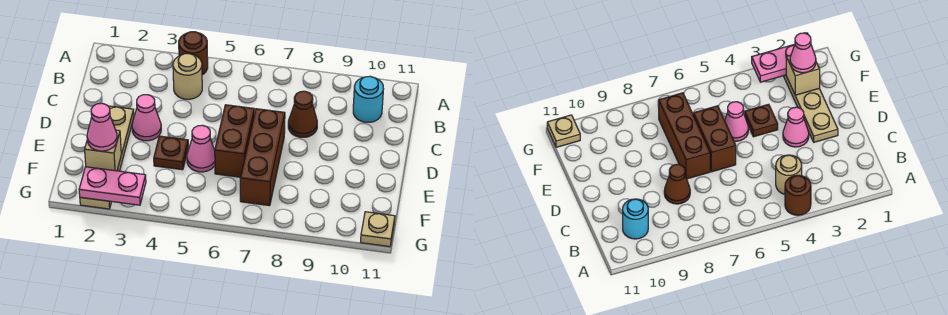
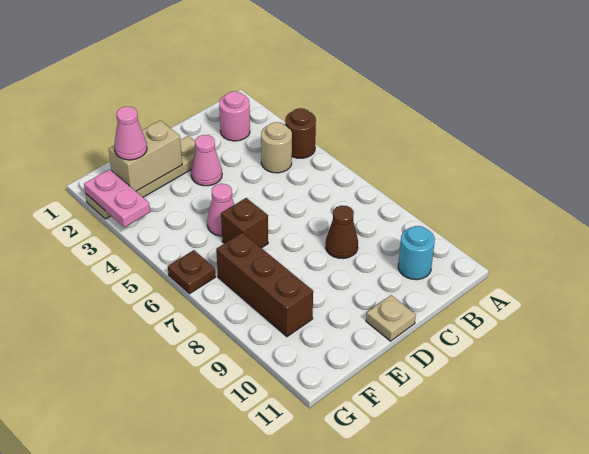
none -> pink 1x1 round brick [219,91,250,141]
brown 1x2 brick [215,105,254,177] -> brown 1x1 brick [221,198,268,248]
brown 1x3 brick [240,109,285,206] -> brown 1x3 brick turned to [216,233,313,337]
brown 1x1 plate [154,136,188,170] -> brown 1x1 plate moved to [168,250,215,294]
tan 1x1 brick [85,130,121,171] -> tan 1x2 brick [109,120,182,191]
tan 1x1 plate [361,212,395,247] -> tan 1x1 plate moved to [366,295,416,341]

